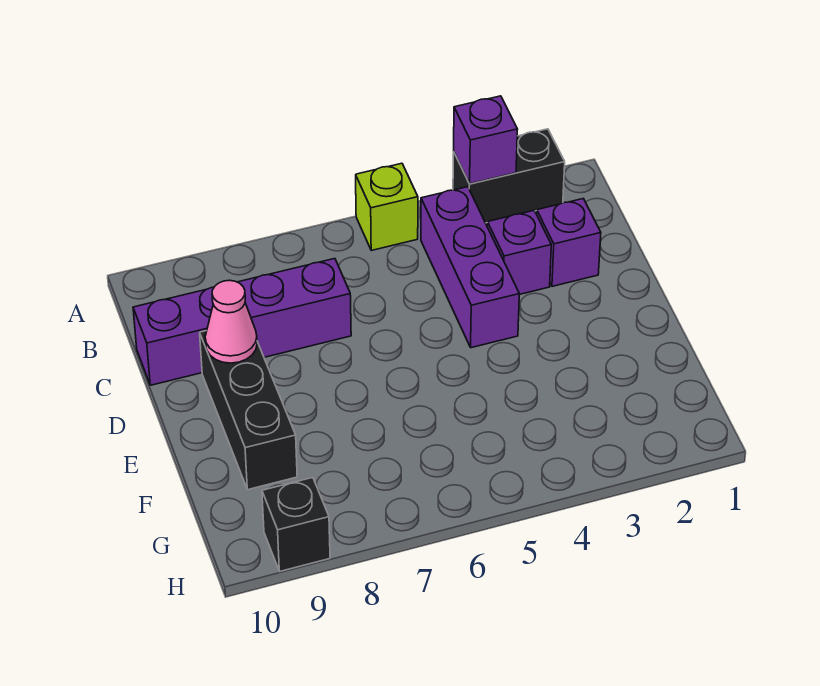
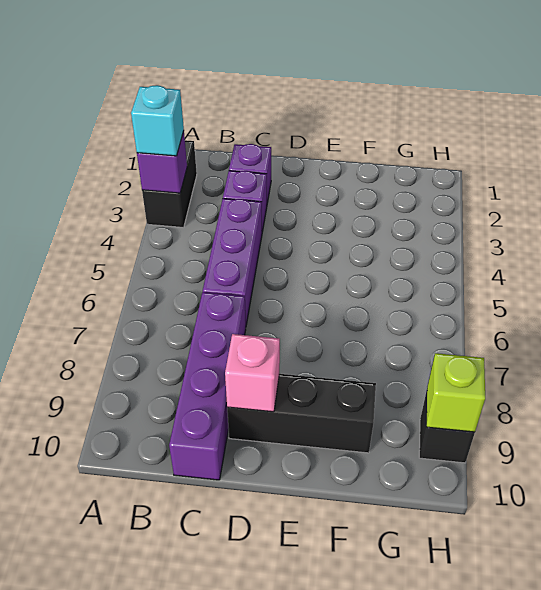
none -> cyan 1x1 brick [131,85,184,156]
lime 1x1 brick [356,163,418,250] -> lime 1x1 brick moved to [427,353,485,432]
purple 1x3 brick [421,187,519,348] -> purple 1x3 brick turned to [203,199,262,325]
pink 1x1 cone [205,280,257,363] -> pink 1x1 brick [225,334,280,412]

